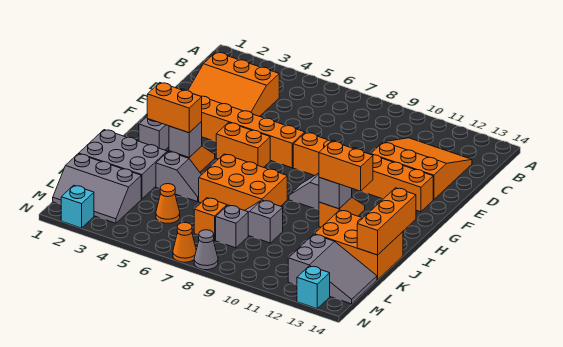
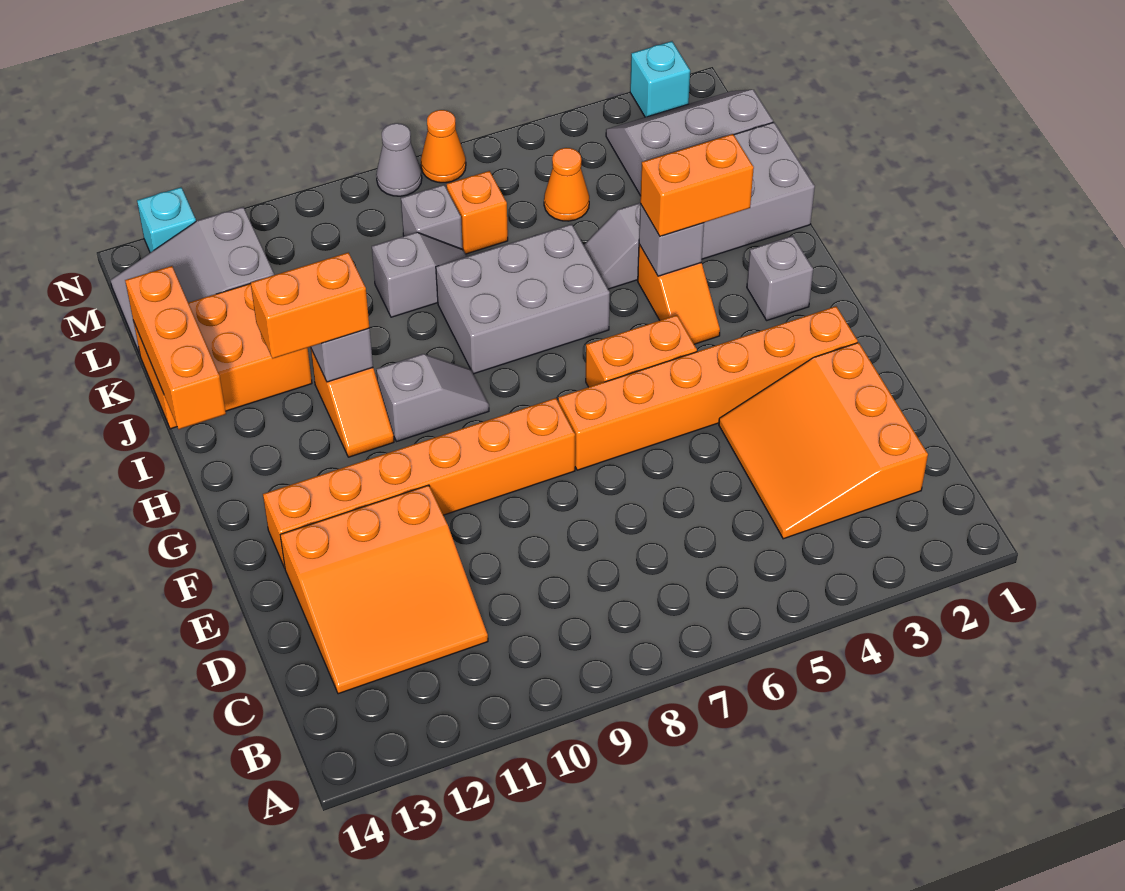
orange 3x3 slope [188,52,279,116] -> orange 3x3 slope turned to [719,342,928,539]
orange 2x3 brick [199,154,287,211] -> grey 2x3 brick [436,224,610,374]

